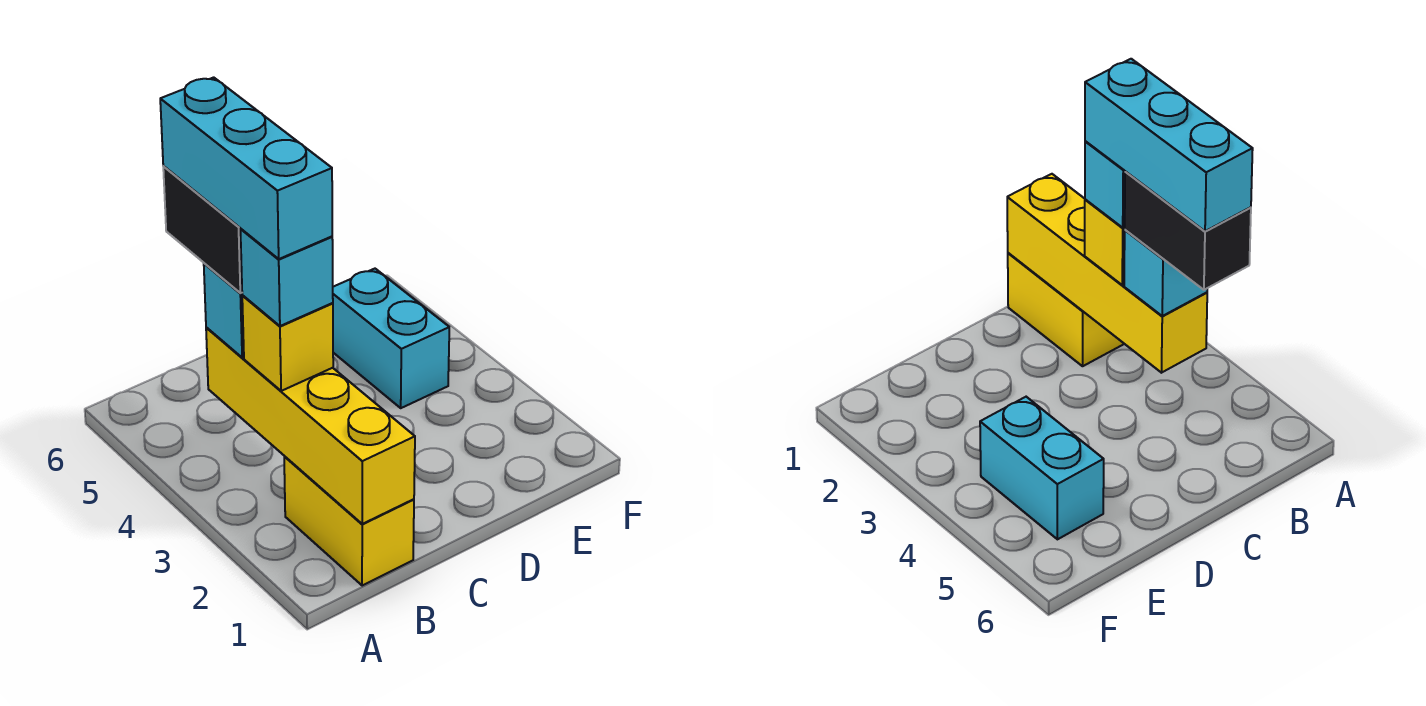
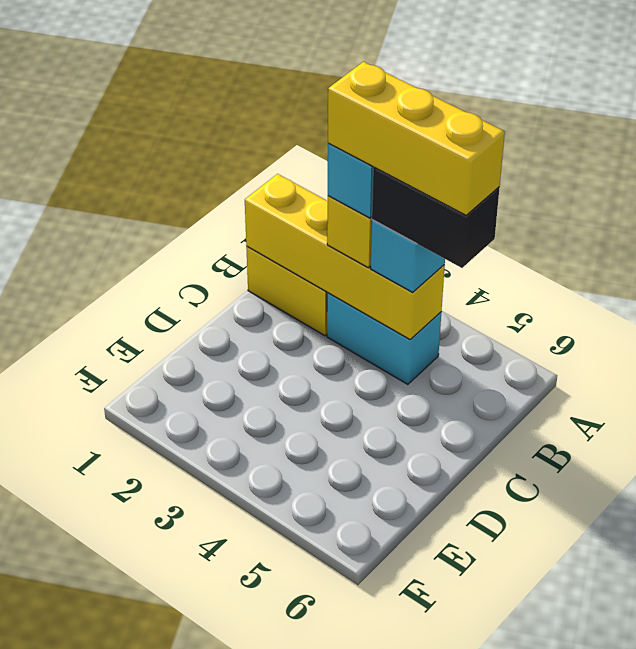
cyan 1x3 brick [160,77,332,259] -> yellow 1x3 brick [328,62,505,215]
cyan 1x2 brick [333,269,449,408] -> cyan 1x2 brick moved to [327,293,441,384]

